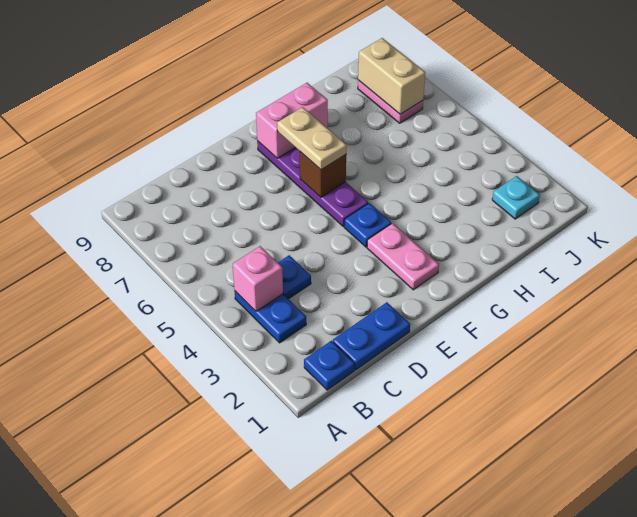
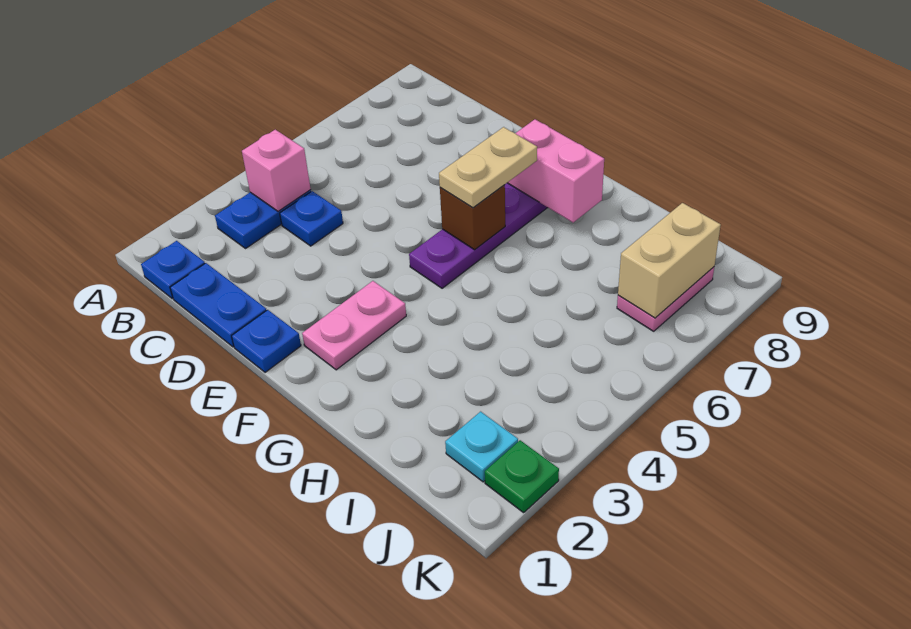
blue 1x1 plate [344,203,391,247] -> blue 1x1 plate moved to [232,310,301,372]
none -> green 1x1 plate [485,440,559,513]

